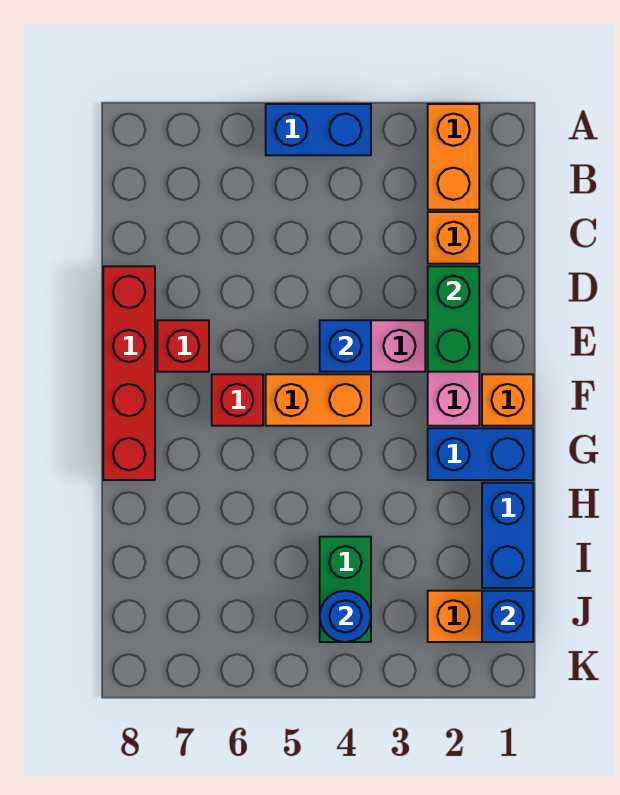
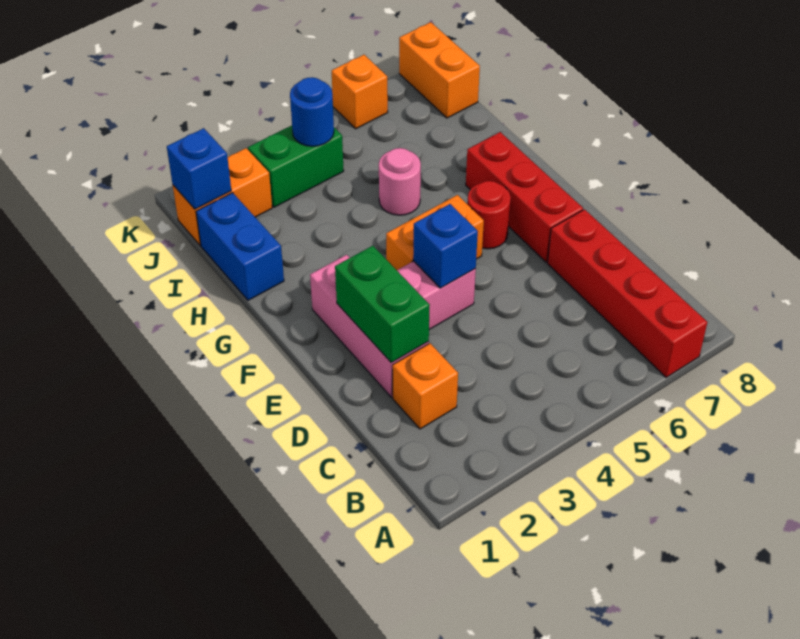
orange 1x2 brick [428,104,479,210] -> orange 1x2 brick moved to [399,22,480,118]
blue 1x2 brick [266,104,371,155] -> none
red 1x4 brick [103,266,155,480] -> red 1x4 brick moved to [547,209,707,378]
red 1x1 brick [157,320,209,372] -> red 1x3 brick [466,132,583,262]
orange 1x1 brick [482,374,533,426] -> orange 1x1 brick moved to [332,55,388,129]
red 1x1 brick [212,374,263,426] -> red 1x1 round brick [467,181,511,249]
blue 1x2 brick [428,428,533,480] -> none
none -> pink 1x1 round brick [379,148,421,215]
green 1x2 brick [320,537,371,642] -> green 1x2 brick turned to [248,126,344,207]

